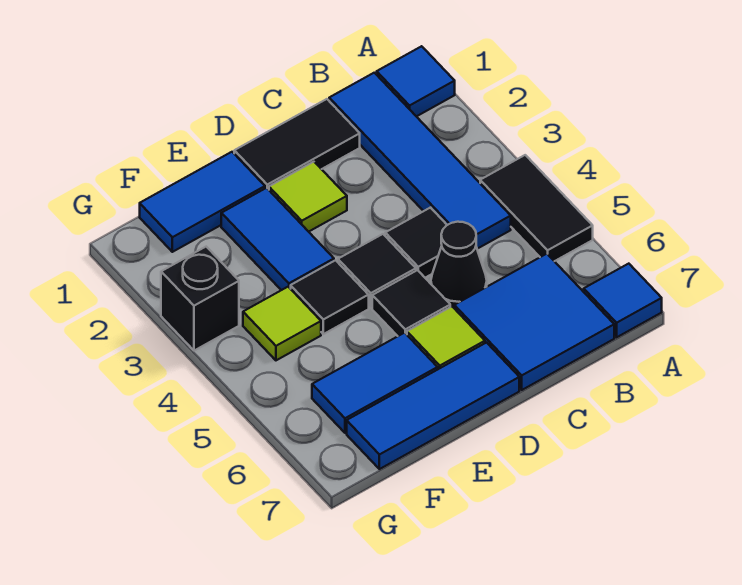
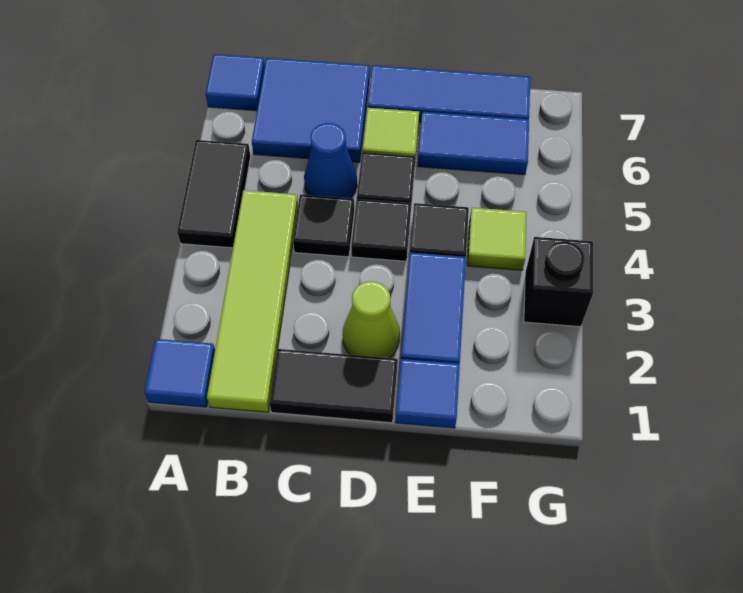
blue 1x4 tile [329,73,511,249] -> lime 1x4 tile [207,190,298,412]
black 1x1 cone [431,222,487,308] -> blue 1x1 cone [304,123,357,198]
lime 1x1 tile [269,162,347,232] -> lime 1x1 cone [343,281,400,358]
blue 1x2 tile [140,152,265,252] -> blue 1x1 tile [396,359,460,428]

